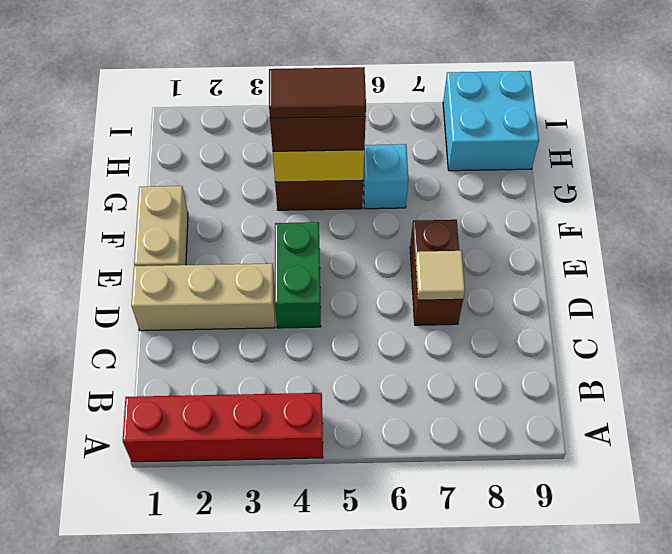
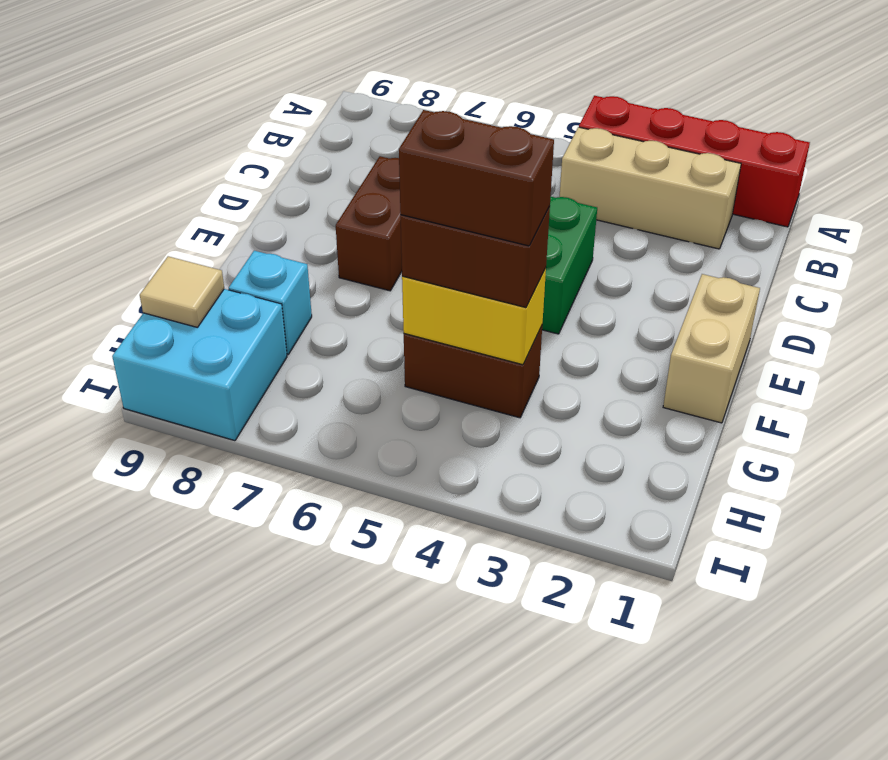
tan 1x3 brick [131,263,275,331] -> tan 1x3 brick moved to [560,127,741,249]
tan 1x1 tile [415,251,465,300] -> tan 1x1 tile moved to [140,256,224,327]
brown 1x2 tile [269,67,366,118] -> brown 1x2 brick [399,110,554,246]
cyan 1x1 brick [363,144,408,209] -> cyan 1x1 brick moved to [229,251,312,355]

